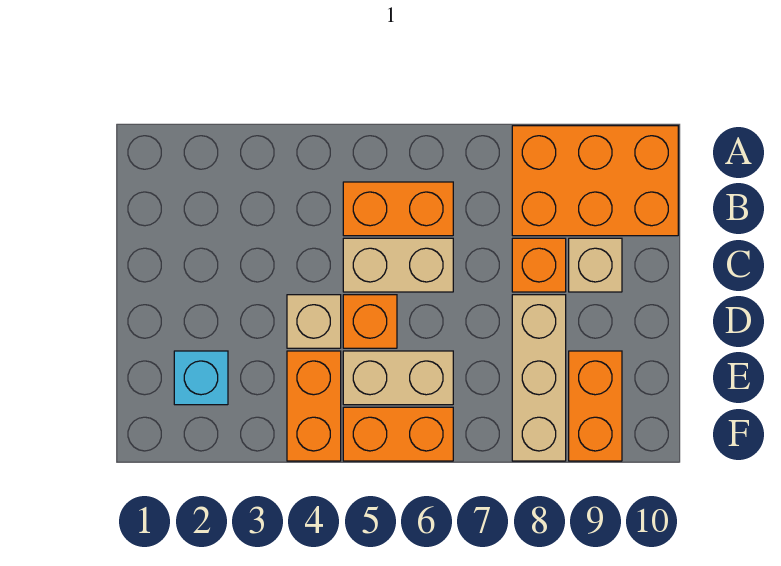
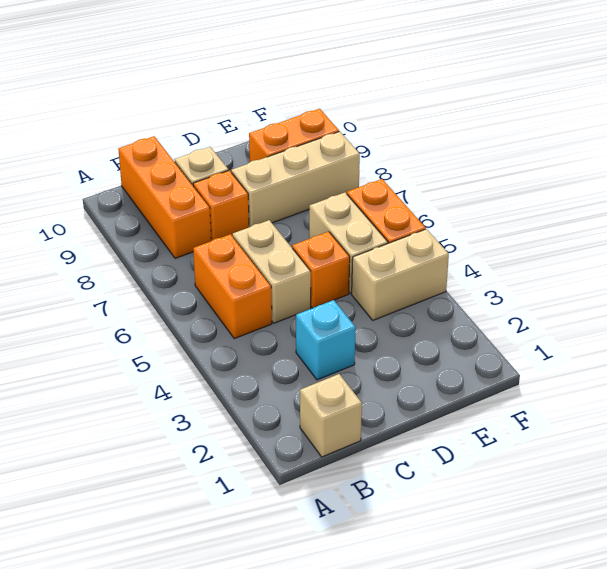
orange 2x3 brick [512,126,678,236] -> orange 1x3 brick [118,136,211,258]
tan 1x1 brick [287,295,341,348] -> tan 1x1 brick moved to [300,374,362,457]
cyan 1x1 brick [174,351,228,405] -> cyan 1x1 brick moved to [296,300,356,380]
orange 1x2 brick [287,351,341,461] -> tan 1x2 brick [352,229,449,320]

